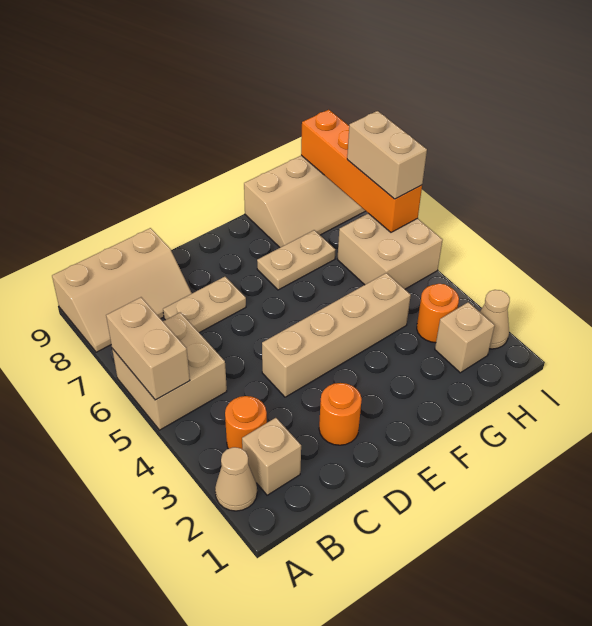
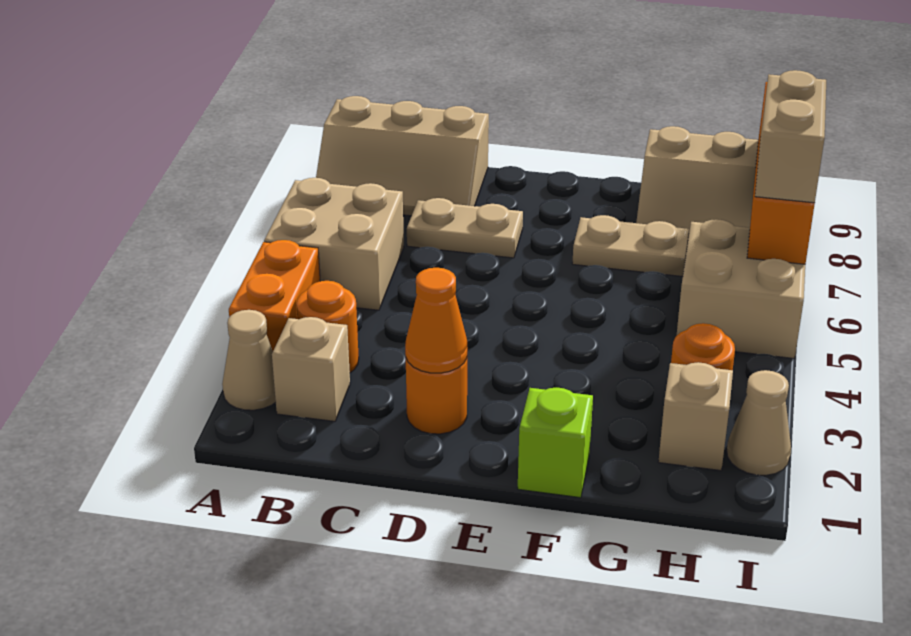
none -> orange 1x2 brick [229,240,320,351]
tan 1x2 brick [106,297,190,400] -> none
none -> orange 1x1 cone [405,268,467,373]
tan 1x4 brick [262,273,411,397] -> none
none -> lime 1x1 brick [518,388,593,498]

